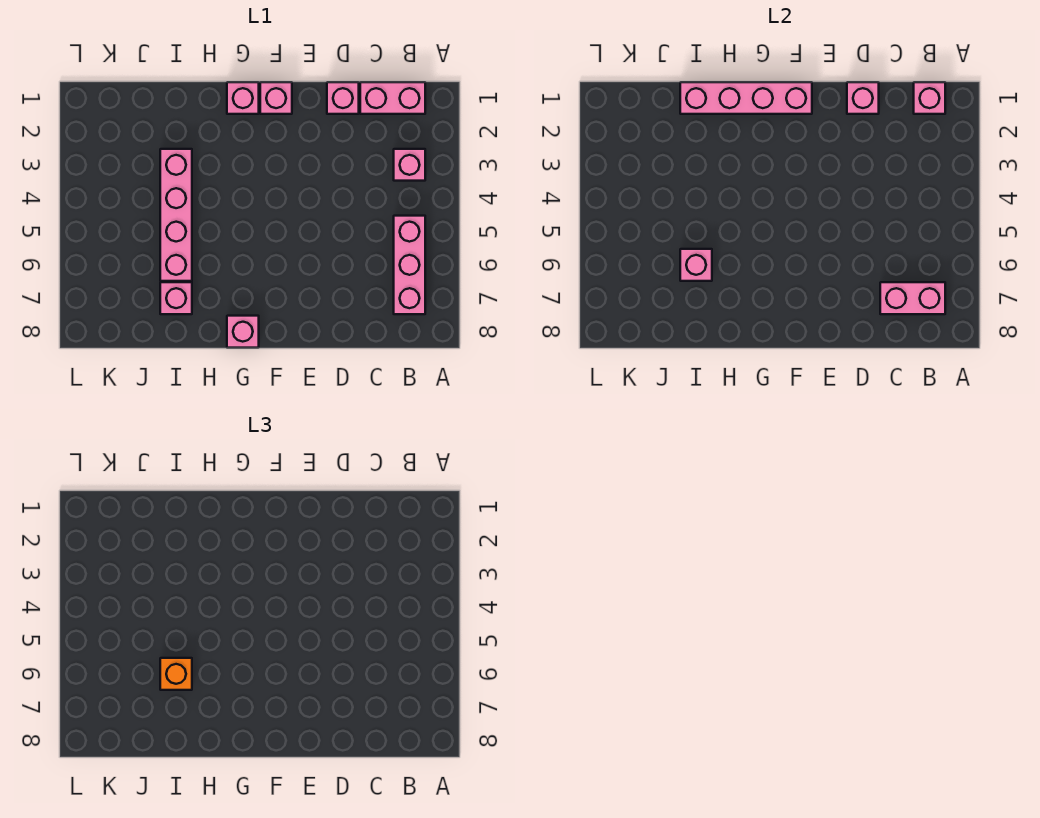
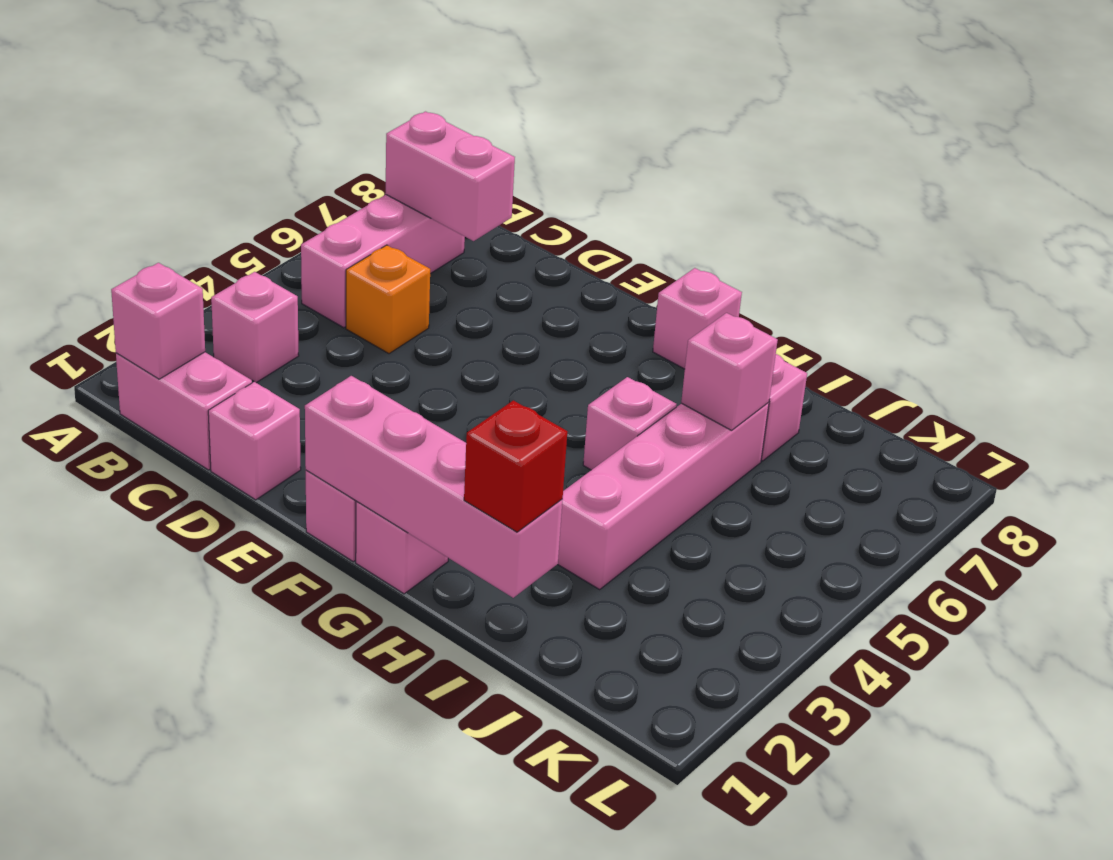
pink 1x1 brick [847,82,879,114] -> pink 1x1 brick moved to [583,377,677,470]
none -> red 1x1 brick [464,400,567,532]
orange 1x1 brick [160,658,192,690] -> orange 1x1 brick moved to [346,245,430,354]

